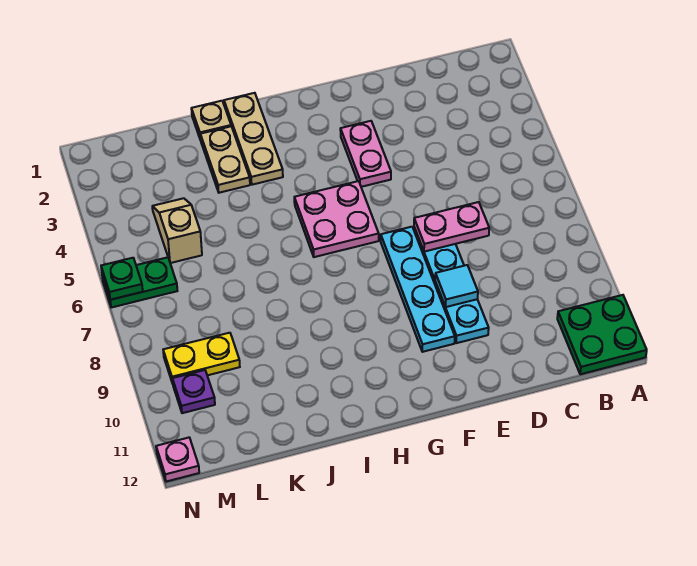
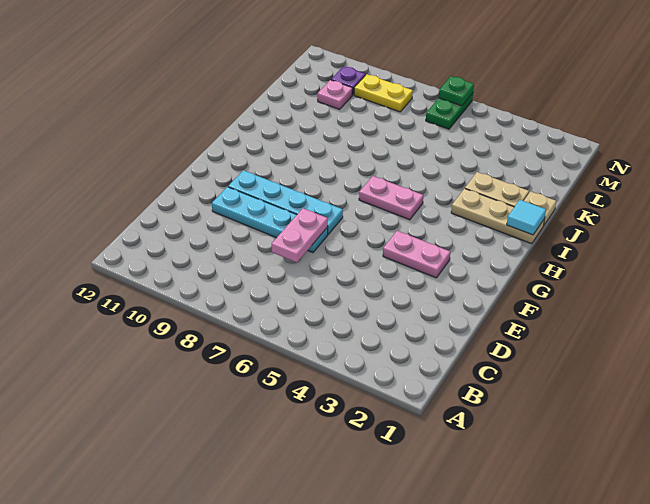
green 2x2 plate [557,295,647,374] -> none
cyan 1x1 tile [435,265,478,307] -> cyan 1x1 tile moved to [507,200,546,235]
pink 2x2 plate [294,181,379,257] -> pink 1x2 plate [359,176,423,220]
tan 1x2 slope [152,198,202,263] -> none
yellow 1x2 plate [163,333,240,384] -> yellow 1x2 plate turned to [354,74,413,112]
pink 1x1 plate [156,438,199,482] -> pink 1x1 plate moved to [317,80,353,109]

